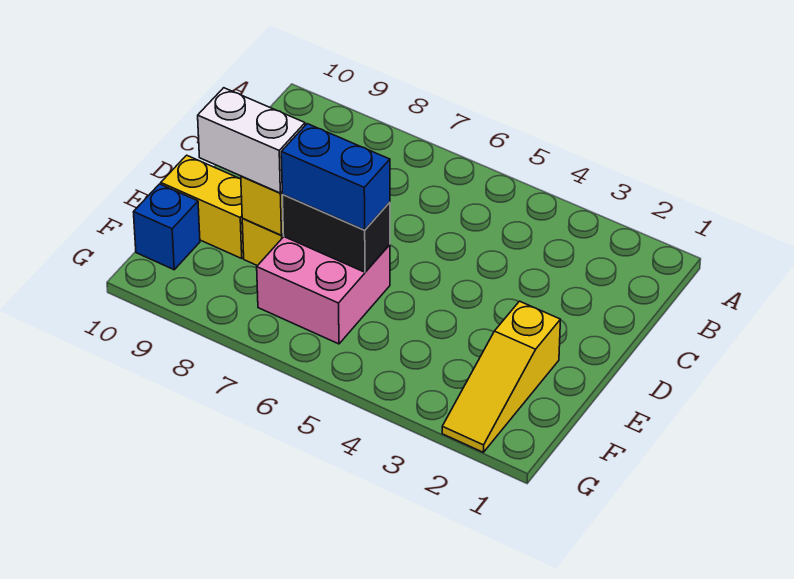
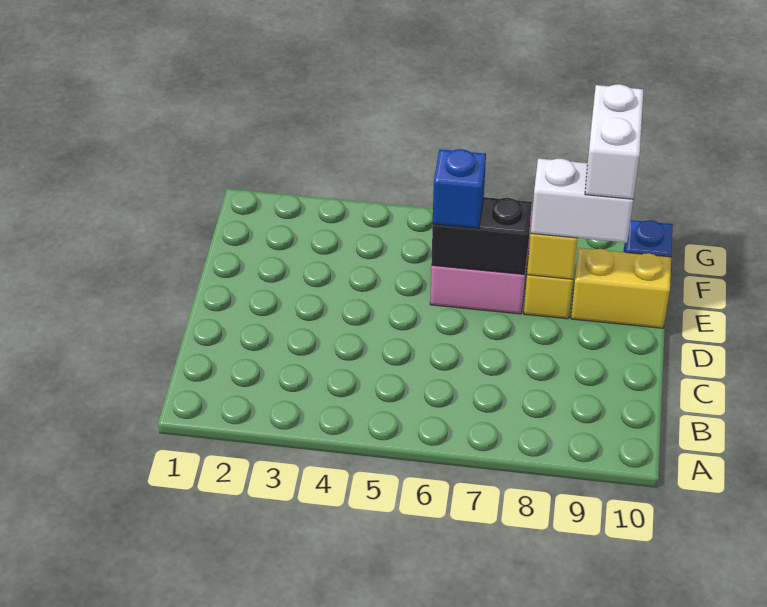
yellow 1x3 slope [442,301,560,452] -> none
blue 1x2 brick [281,124,390,230] -> blue 1x1 brick [433,149,486,228]
none -> white 1x2 brick [585,84,643,199]

